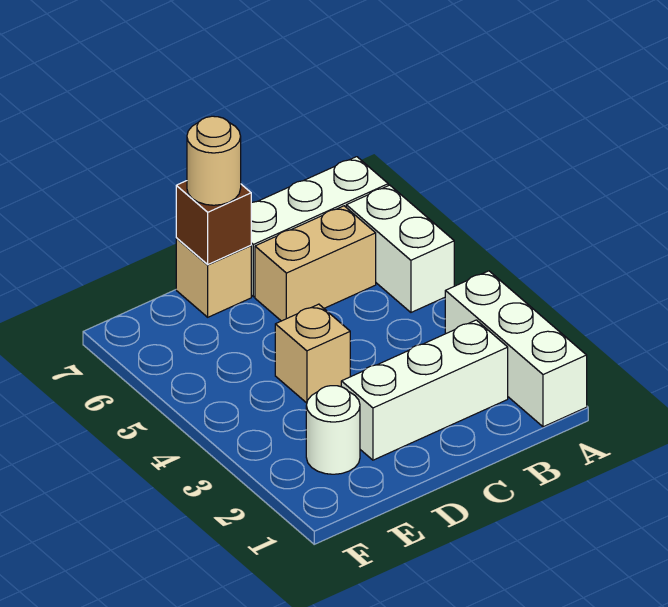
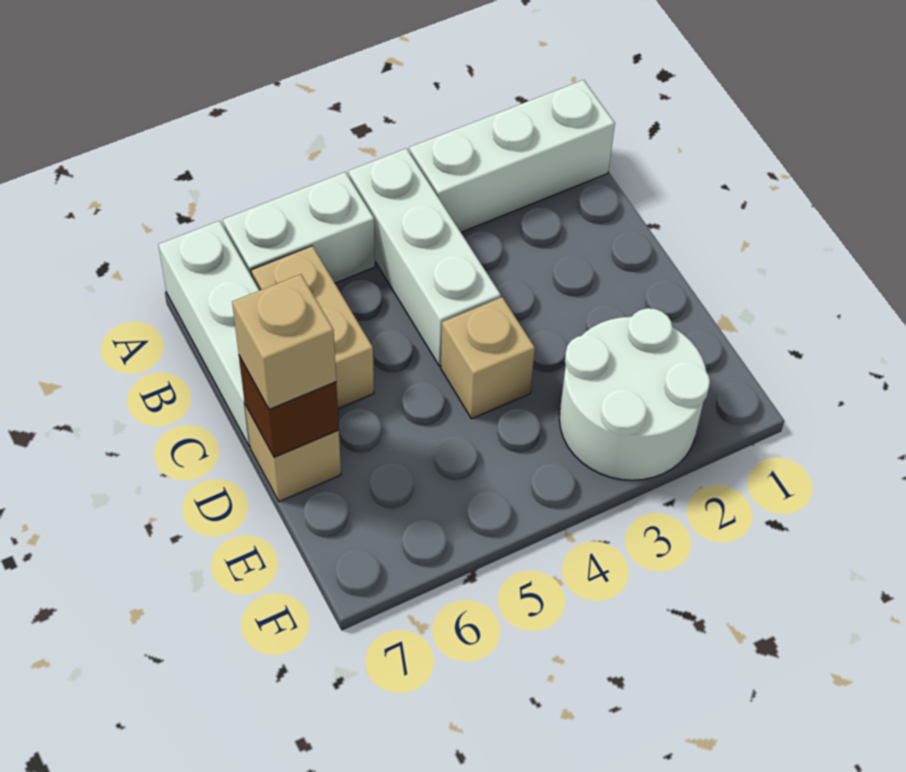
white 1x3 brick [341,320,508,460] -> white 1x3 brick moved to [348,148,501,366]
tan 1x1 round brick [187,116,241,205] -> tan 1x1 brick [232,274,336,409]
white 1x1 round brick [306,386,360,474] -> white 2x2 round brick [559,308,710,480]

